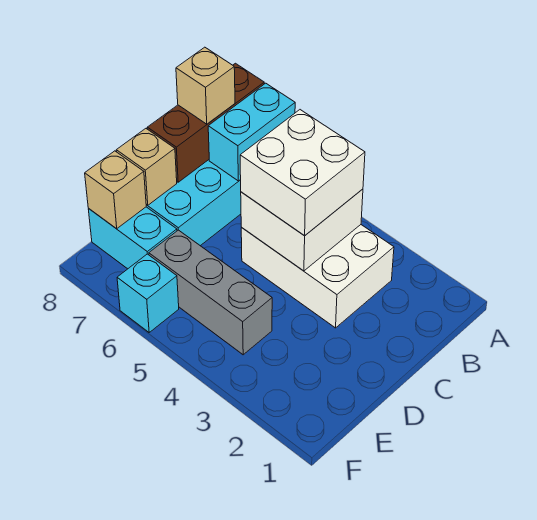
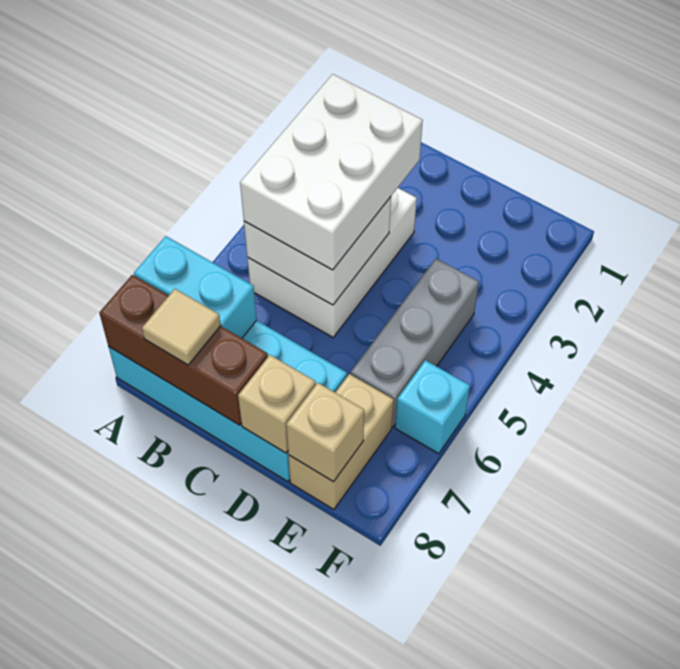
white 2x2 brick [240,110,365,236] -> white 2x3 brick [240,74,423,270]
tan 1x1 brick [176,47,235,124] -> tan 1x1 tile [142,289,221,365]
cyan 1x2 brick [88,207,177,269] -> tan 1x2 brick [289,374,394,510]

